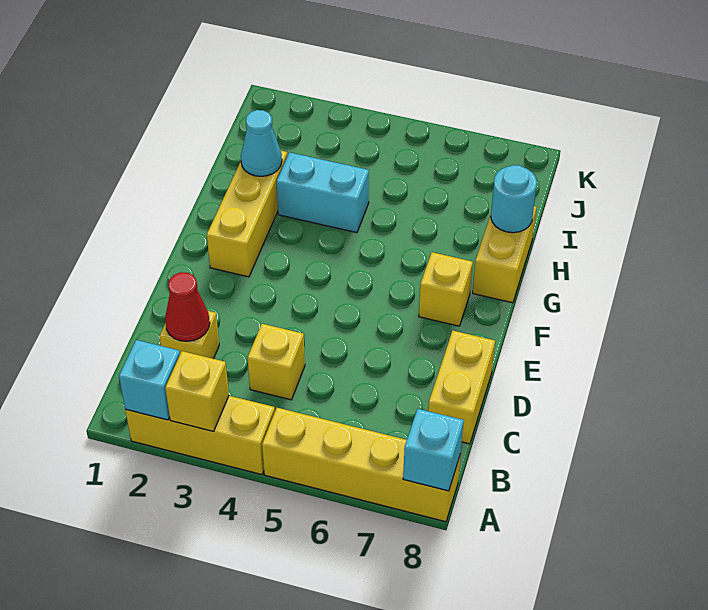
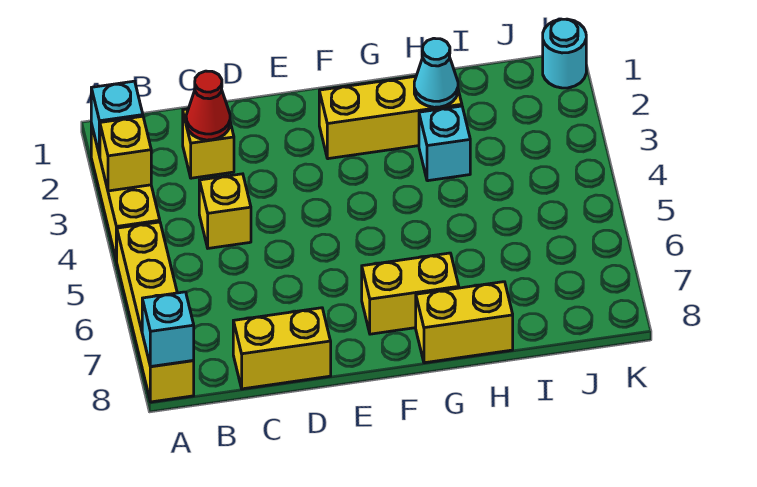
yellow 1x1 brick [419,252,473,326] -> yellow 1x2 brick [362,253,459,334]
cyan 1x2 brick [277,152,369,233] -> cyan 1x1 brick [419,106,470,181]
cyan 1x1 round brick [491,165,537,233] -> cyan 1x1 round brick moved to [543,19,586,88]

